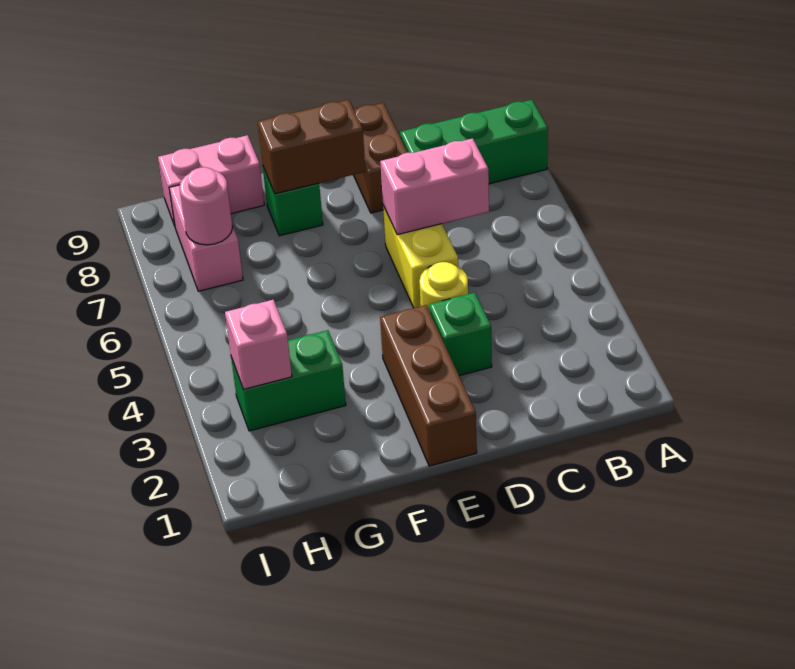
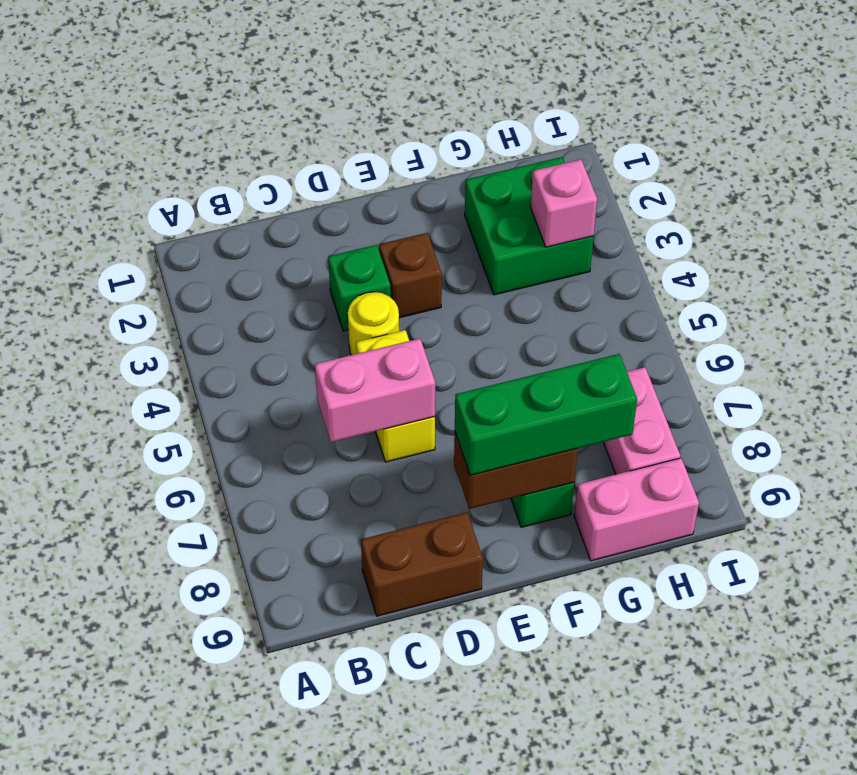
green 1x3 brick [400,100,548,184] -> green 1x3 brick moved to [455,354,637,475]
brown 1x2 brick [354,103,408,213] -> brown 1x2 brick turned to [361,512,483,616]
brown 1x3 brick [380,305,477,466] -> brown 1x1 brick [379,233,442,318]
green 1x2 brick [231,330,346,431] -> green 2x2 brick [465,157,594,295]
pink 1x1 round brick [179,167,233,245] -> none

